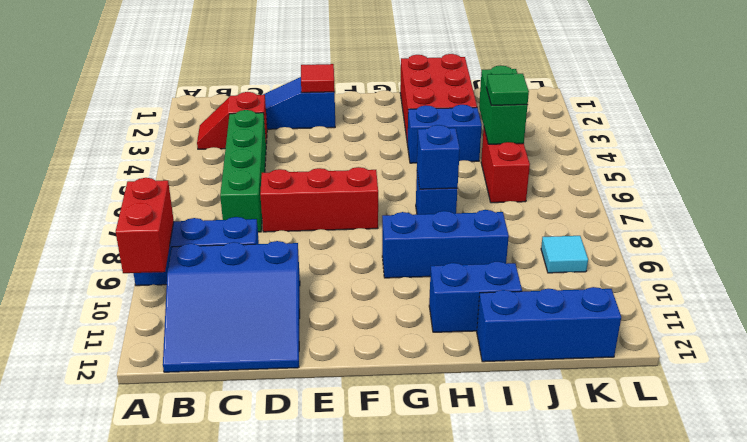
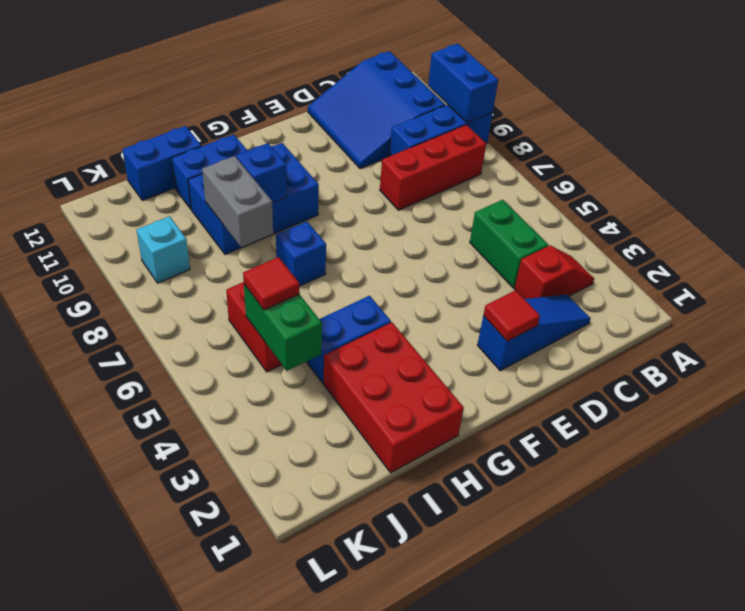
red 1x2 brick [116,178,174,273] -> blue 1x2 brick [428,44,498,123]
blue 3x3 slope [163,241,300,372] -> blue 3x3 slope turned to [308,51,445,169]
green 1x4 brick [220,110,266,232] -> green 1x2 brick [470,200,548,288]
red 1x3 brick [260,167,378,232] -> red 1x3 brick moved to [380,125,486,210]
blue 1x3 brick [382,210,509,278] -> blue 2x3 brick [188,143,319,255]
blue 1x1 brick [417,125,460,189] -> blue 1x1 brick moved to [236,143,287,203]
none -> grey 1x2 brick [202,156,273,248]
blue 1x3 brick [477,287,621,362] -> blue 1x2 brick [122,126,201,200]
green 1x1 tile [486,74,529,105] -> red 1x1 tile [243,257,300,310]
cyan 1x1 tile [541,236,588,273] -> cyan 1x1 brick [137,216,190,283]

